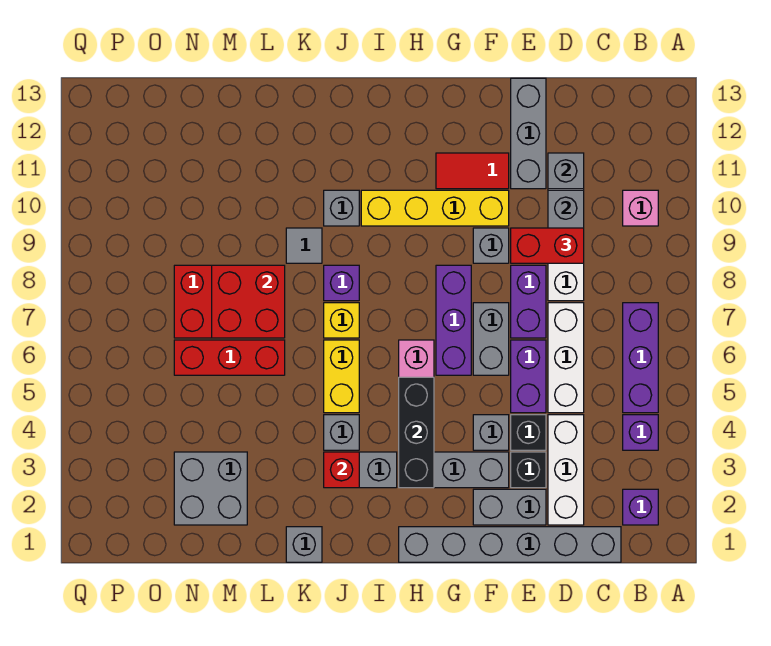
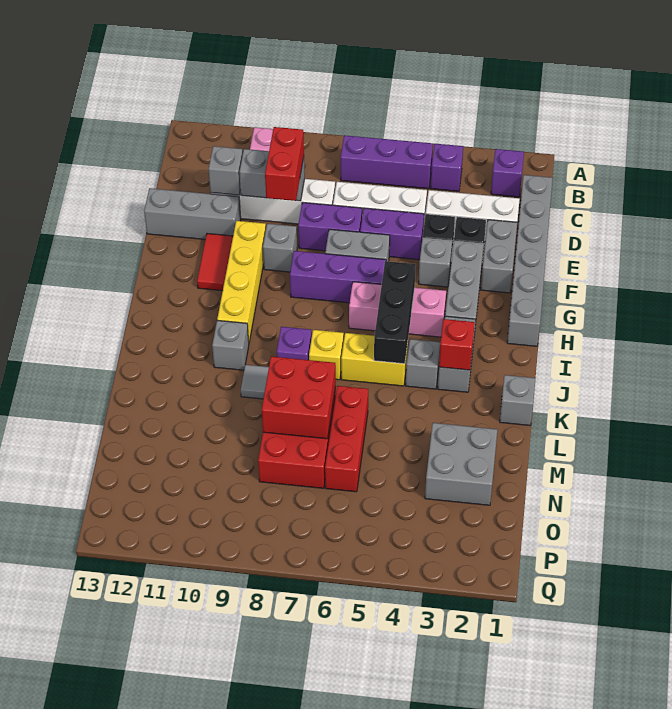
black 1x3 brick [399,377,434,488] -> black 1x3 brick turned to [374,261,416,364]

